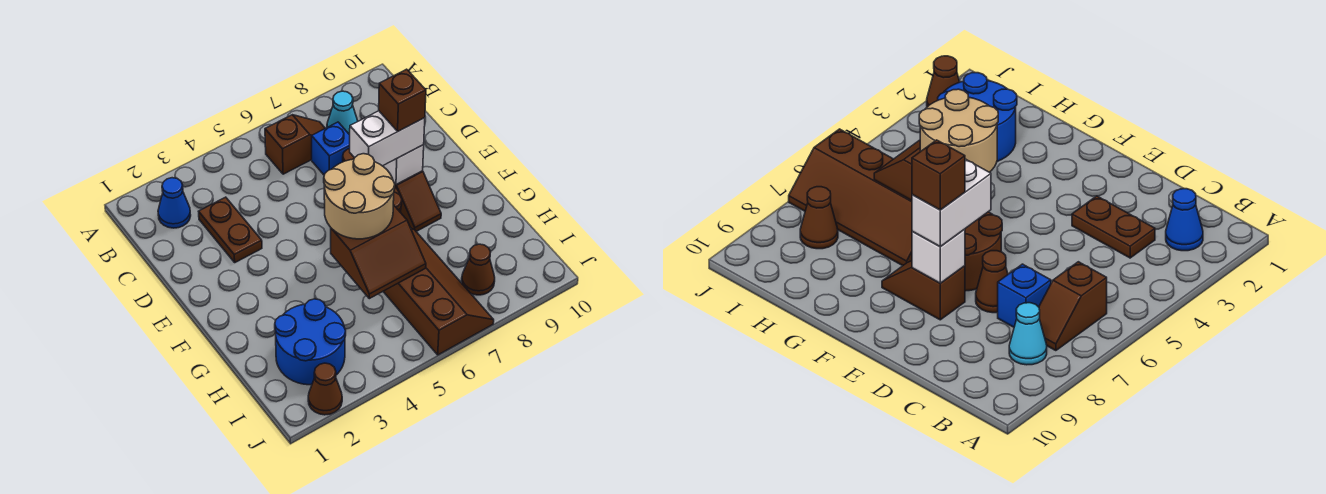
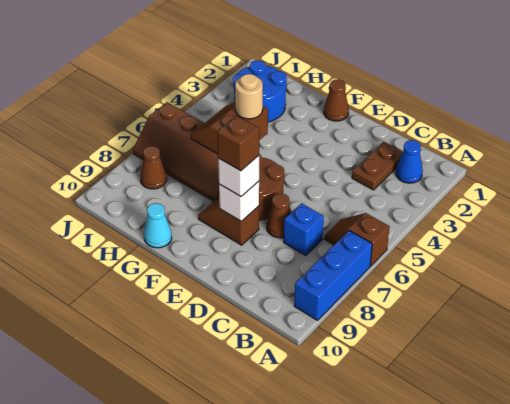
none -> blue 1x3 brick [294,231,372,320]
brown 1x2 slope [265,115,325,174] -> brown 1x2 slope turned to [325,213,390,266]
cyan 1x1 cone [327,91,358,135] -> cyan 1x1 cone moved to [144,203,172,248]
brown 1x2 plate [199,197,262,262] -> brown 1x2 plate turned to [352,142,403,190]
white 1x2 brick [350,111,425,166] -> white 1x1 brick [218,156,259,196]
tan 2x2 round brick [324,154,395,239] -> tan 1x1 round brick [235,74,263,119]
brown 1x1 cone [308,363,342,415] -> brown 1x1 cone moved to [324,80,349,121]

